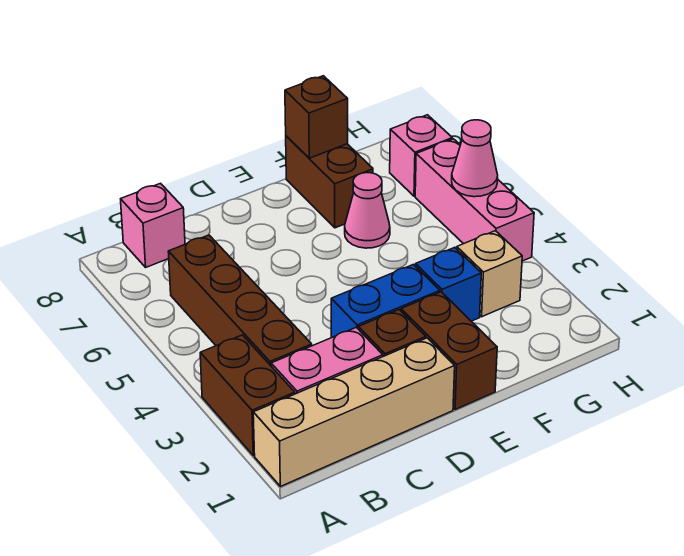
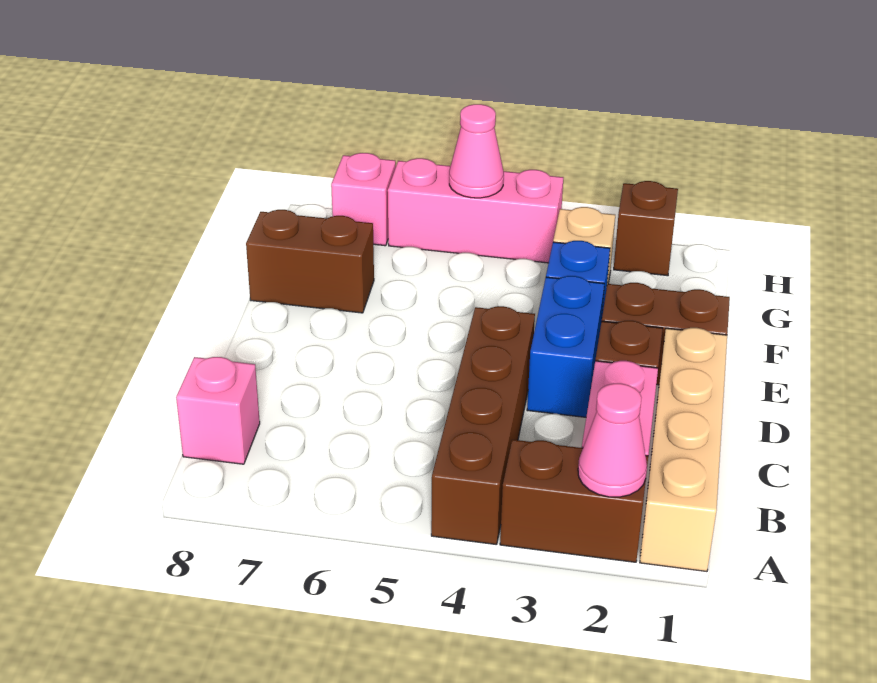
brown 1x4 brick [168,235,312,366] -> brown 1x4 brick turned to [431,306,535,545]
pink 1x1 cone [345,173,390,248] -> pink 1x1 cone moved to [578,383,647,497]
brown 1x1 brick [285,76,348,158] -> brown 1x1 brick moved to [614,181,678,276]

